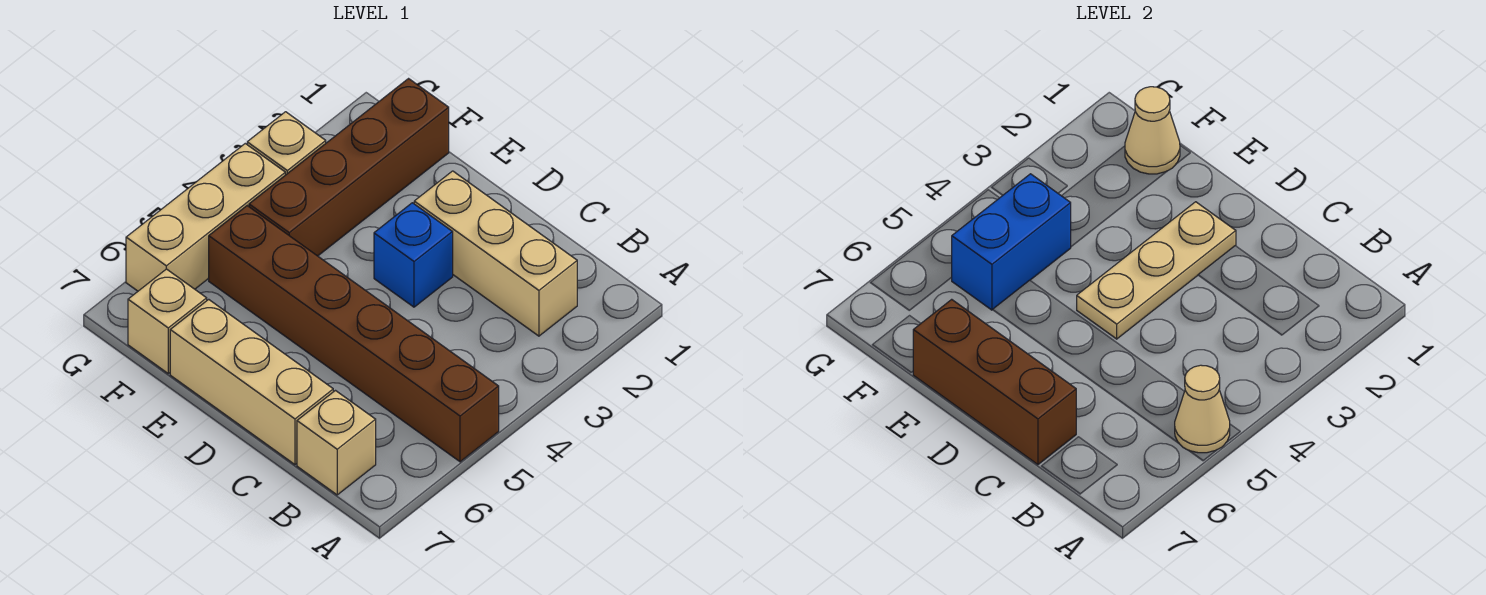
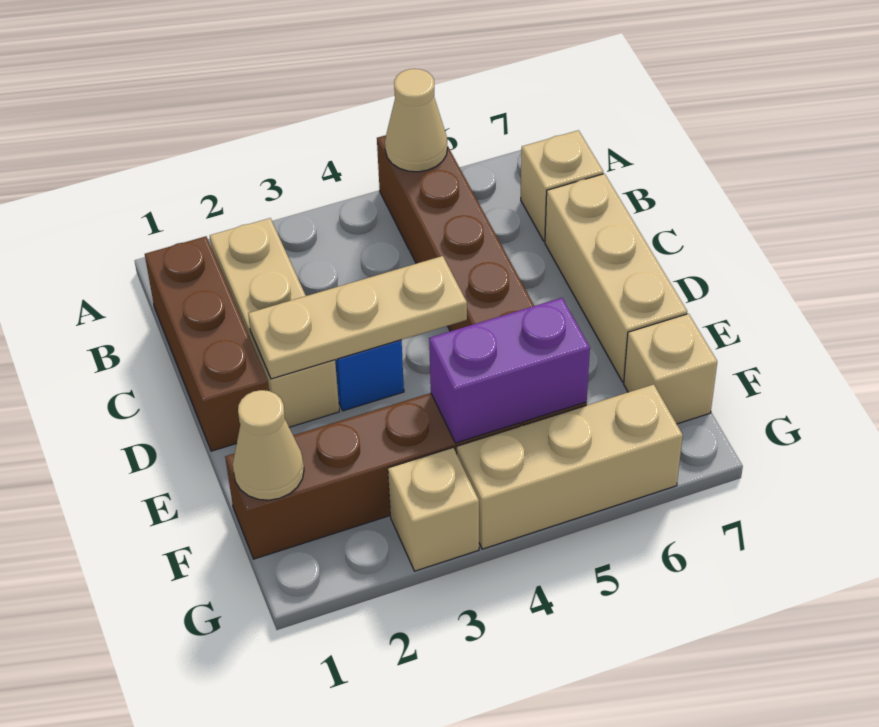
brown 1x3 brick [913,299,1076,465] -> brown 1x3 brick moved to [145,236,269,451]
blue 1x2 brick [952,174,1071,310] -> purple 1x2 brick [429,298,590,443]

